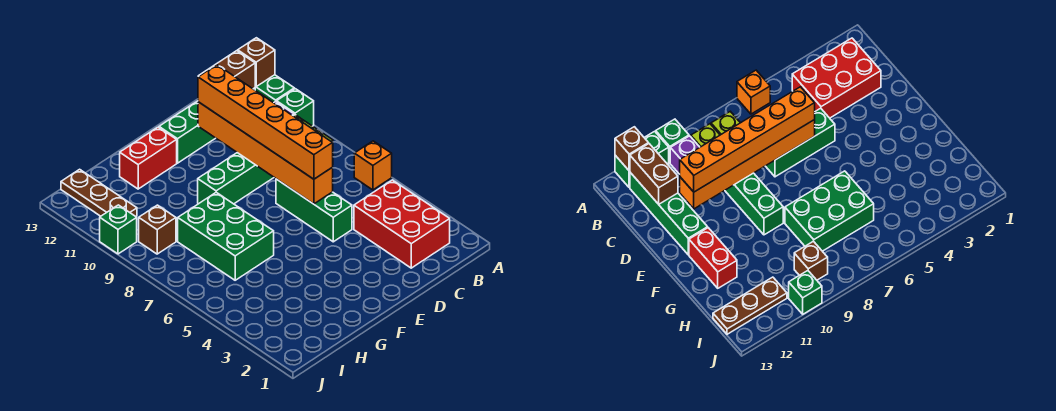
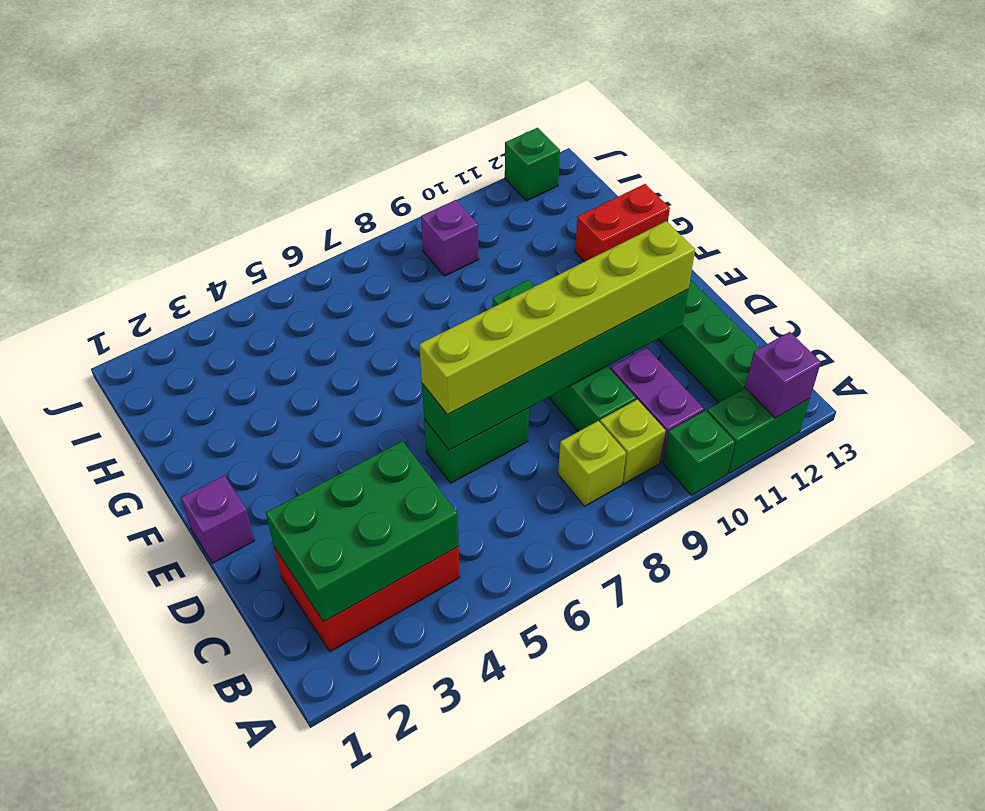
orange 1x1 brick [354,141,392,190] -> none
brown 1x1 brick [238,38,275,87] -> purple 1x1 brick [745,332,821,418]
brown 1x2 brick [198,51,255,89] -> none
green 1x3 brick [276,179,352,242] -> green 1x2 brick [424,408,529,483]
orange 1x6 brick [198,102,333,204] -> green 1x6 brick [422,289,688,450]
orange 1x6 brick [198,65,333,179] -> lime 1x6 brick [419,221,695,414]
none -> purple 1x1 brick [181,476,255,563]
red 1x2 brick [120,127,177,189] -> red 1x2 brick turned to [575,184,670,262]
green 2x3 brick [178,192,274,280] -> green 2x3 brick moved to [266,441,459,622]
brown 1x1 brick [139,205,176,254] -> purple 1x1 brick [421,200,479,276]
brown 1x3 plate [61,169,137,216] -> none
green 1x1 brick [100,205,137,254] -> green 1x1 brick moved to [505,128,560,201]

